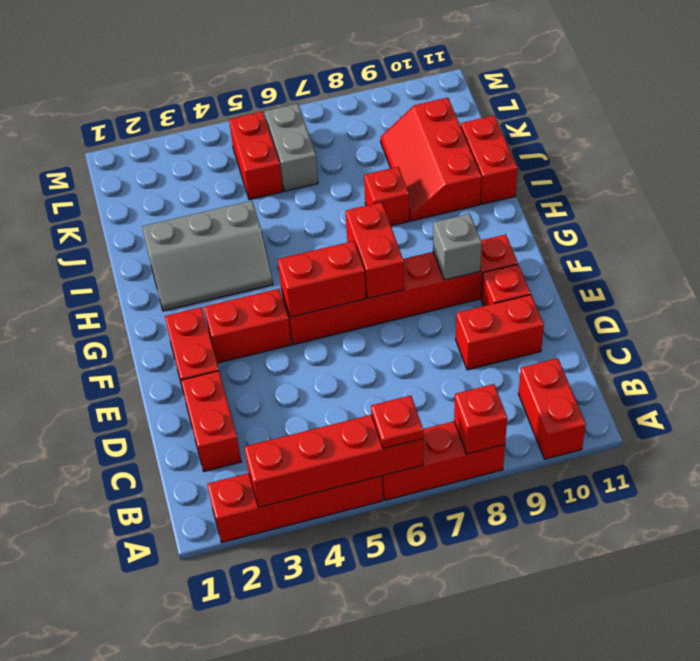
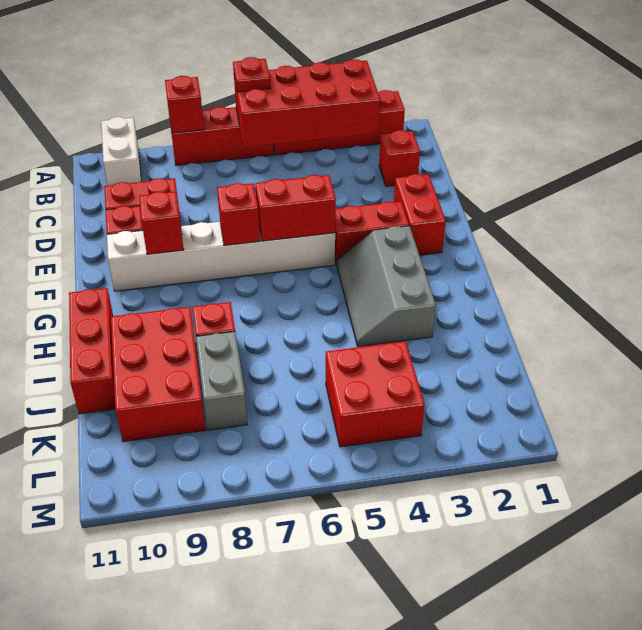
red 1x4 brick [244,415,423,507] -> red 2x4 brick [234,59,380,147]
red 1x2 brick [518,358,586,459] -> white 1x2 brick [101,117,141,185]
red 1x2 brick [181,371,241,471] -> red 1x1 brick [379,130,420,186]
red 1x6 brick [281,235,518,344] -> white 1x6 brick [107,222,335,291]
red 1x2 brick [346,202,404,298] -> red 1x1 brick [217,183,260,245]
grey 1x1 brick [433,214,482,280] -> red 1x1 brick [139,192,184,254]
grey 2x3 slope [142,201,273,311] -> grey 2x3 slope turned to [337,226,436,347]
red 2x3 slope [381,98,481,221] -> red 2x3 brick [111,307,205,442]
red 1x2 brick [461,116,517,204] -> red 1x3 brick [69,288,115,414]
red 1x2 brick [229,112,283,200] -> red 2x2 brick [326,341,425,447]
grey 1x2 brick [265,104,318,191] -> grey 1x2 brick moved to [196,331,247,430]

